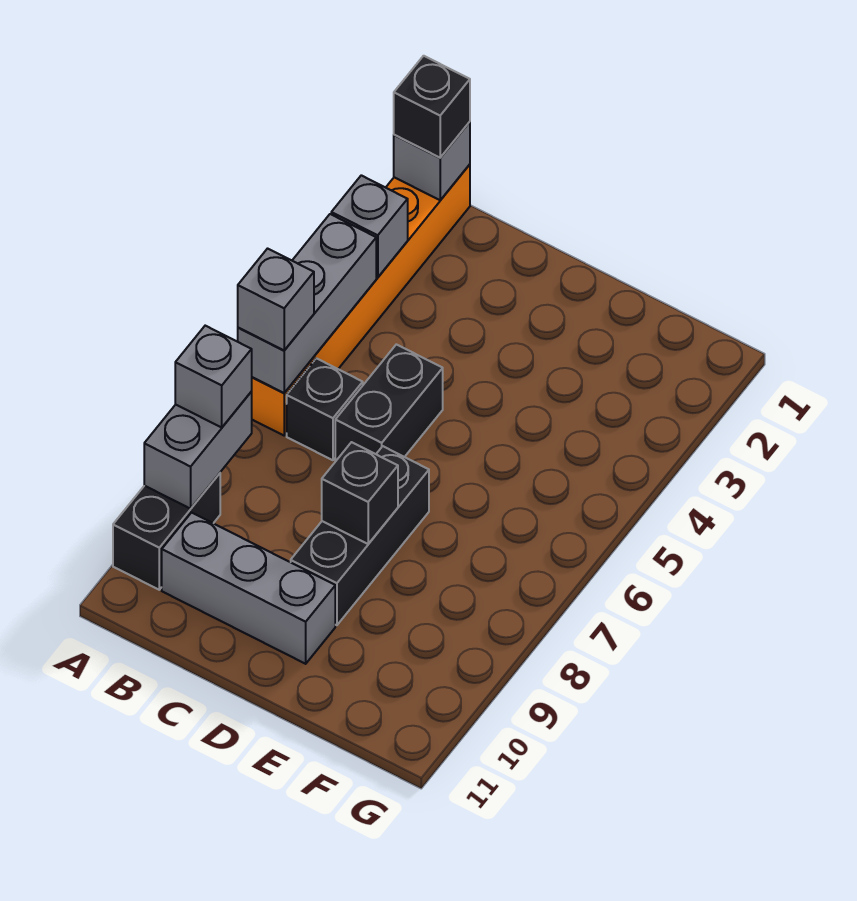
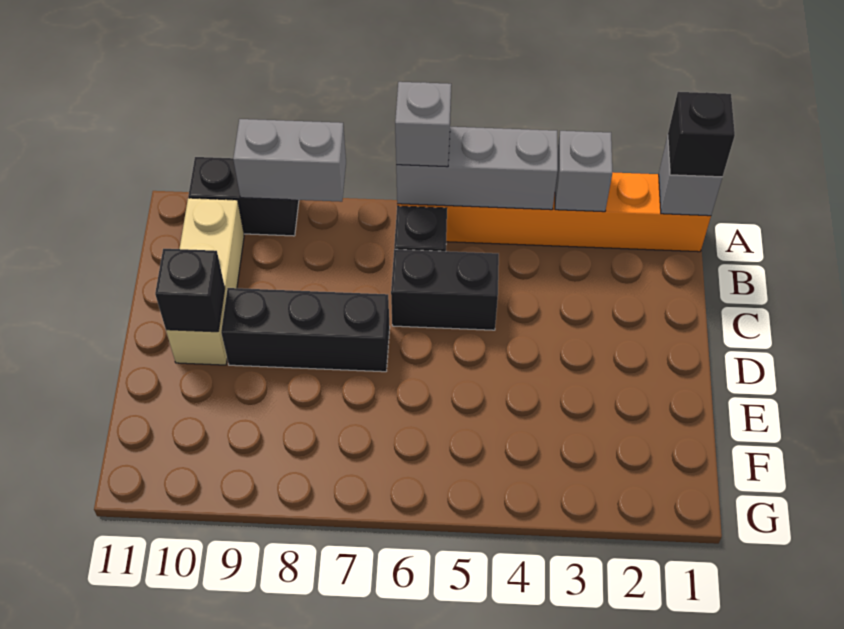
grey 1x1 brick [175,326,252,427] -> none
grey 1x3 brick [162,513,335,664] -> tan 1x3 brick [166,198,244,365]
black 1x1 brick [322,442,398,544] -> black 1x1 brick moved to [155,249,225,332]

